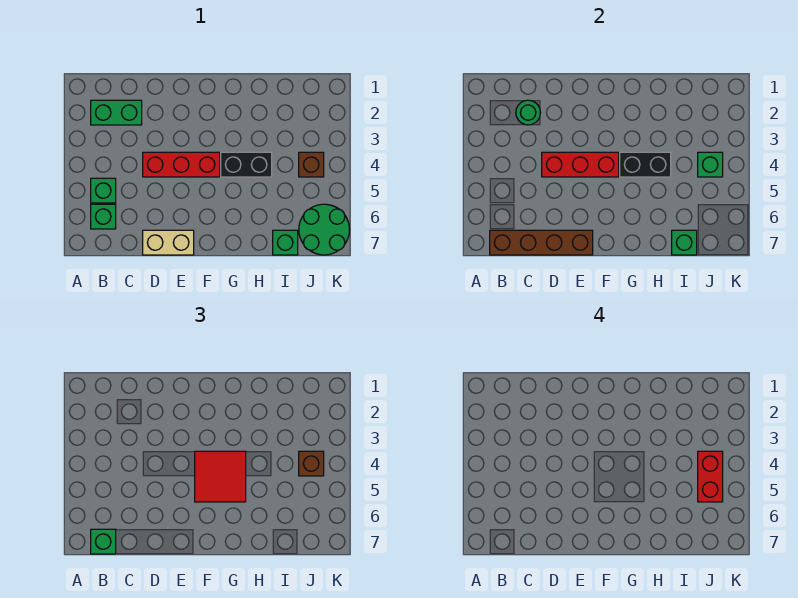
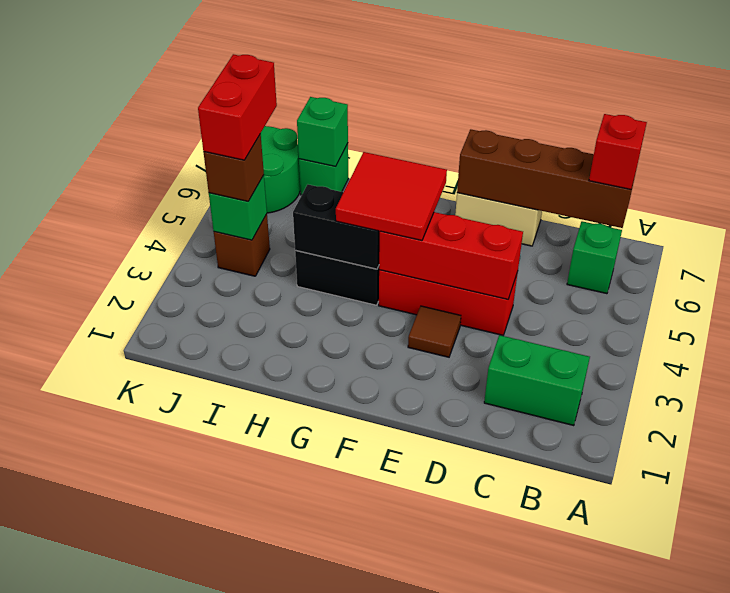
green 1x1 brick [91,178,116,203] -> none
green 1x1 brick [91,529,116,554] -> red 1x1 brick [589,114,647,189]
green 1x1 round brick [516,100,541,125] -> none
none -> brown 1x1 tile [408,306,461,357]

